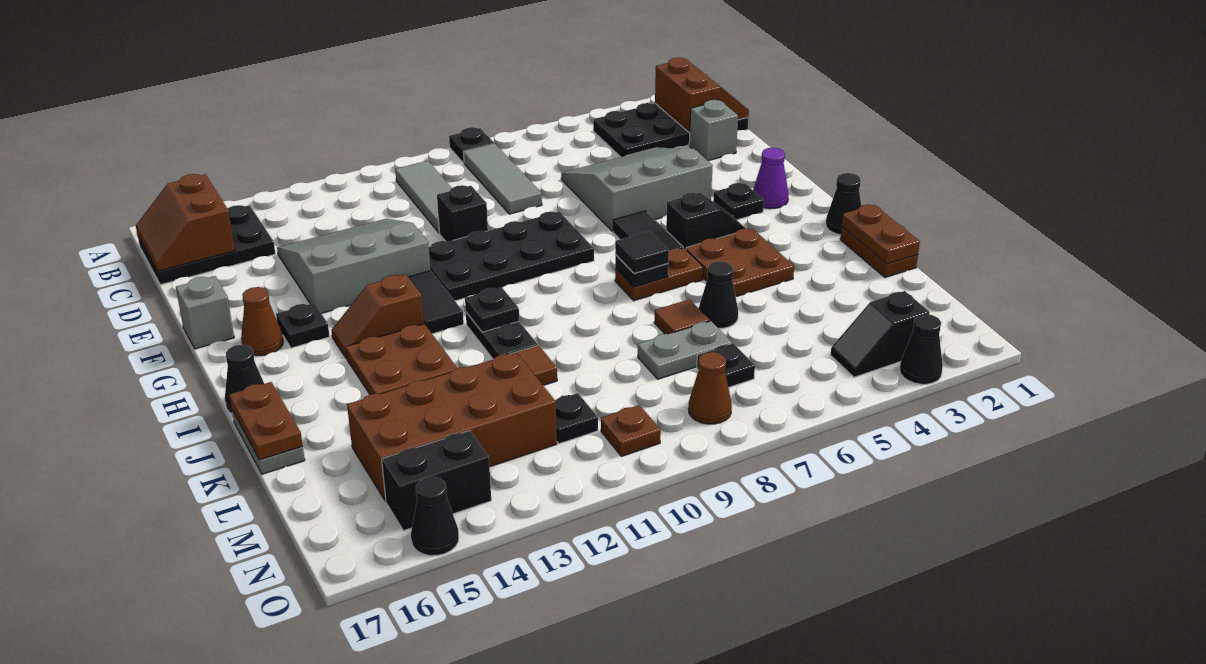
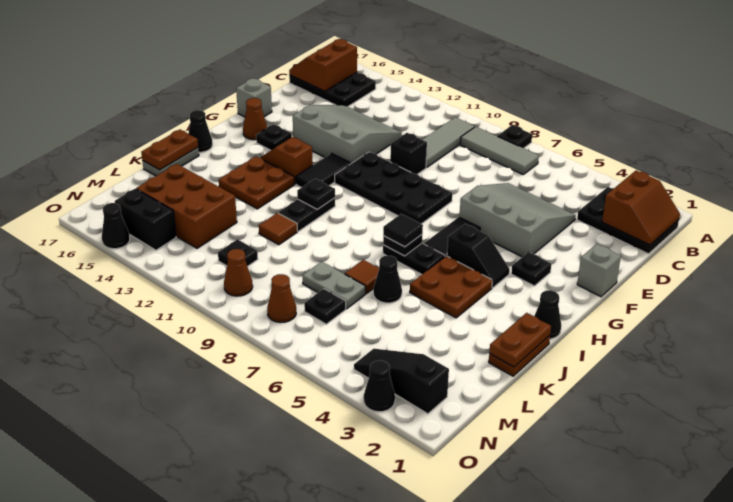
black 2x4 plate [593,103,748,157] -> black 2x3 plate [577,187,679,254]
grey 1x3 tile [463,144,542,214] -> grey 1x3 tile turned to [460,127,539,174]
grey 1x1 brick [689,100,738,161] -> grey 1x1 brick moved to [577,244,621,297]
purple 1x1 cone [753,148,789,209] -> none
brown 1x2 plate [615,248,704,301] -> black 1x2 plate [383,243,445,274]
brown 2x4 brick [347,353,557,501] -> brown 2x3 brick [136,164,237,248]
black 1x2 slope [831,291,930,377] -> black 1x3 slope [354,349,449,414]
brown 1x1 plate [601,405,661,456] -> brown 1x1 cone [224,249,253,296]

